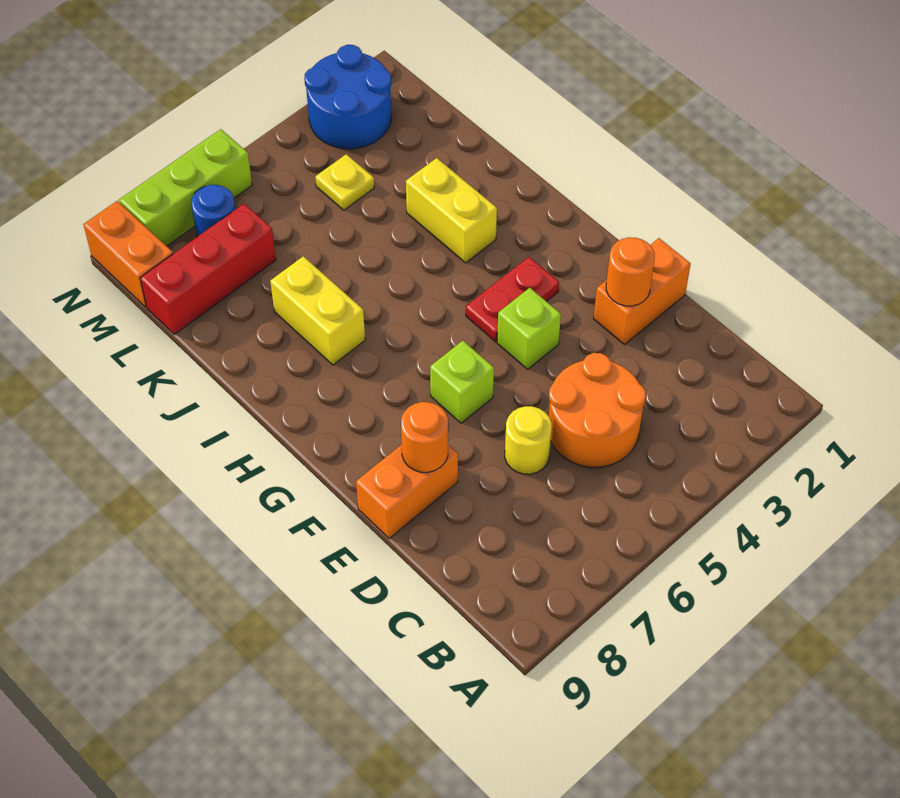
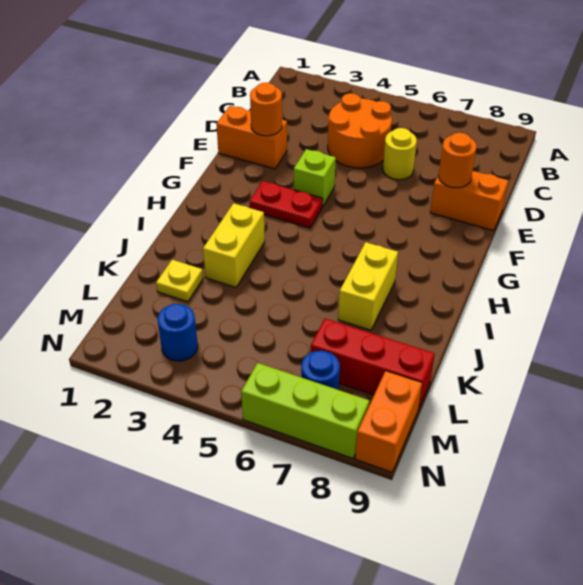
lime 1x1 brick [430,341,494,423] -> none
yellow 1x1 plate [315,154,374,210] -> yellow 1x1 plate moved to [156,260,203,302]
blue 2x2 round brick [304,45,391,149] -> blue 1x1 round brick [158,304,198,361]

